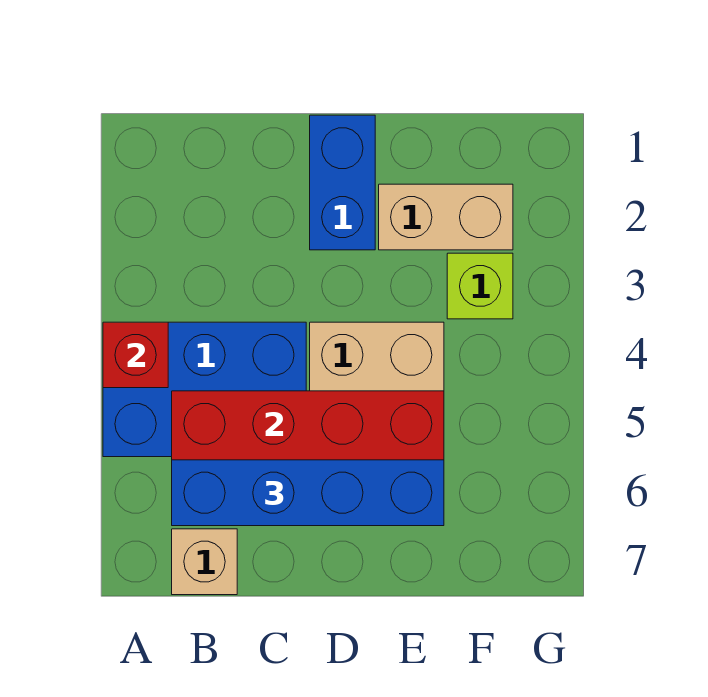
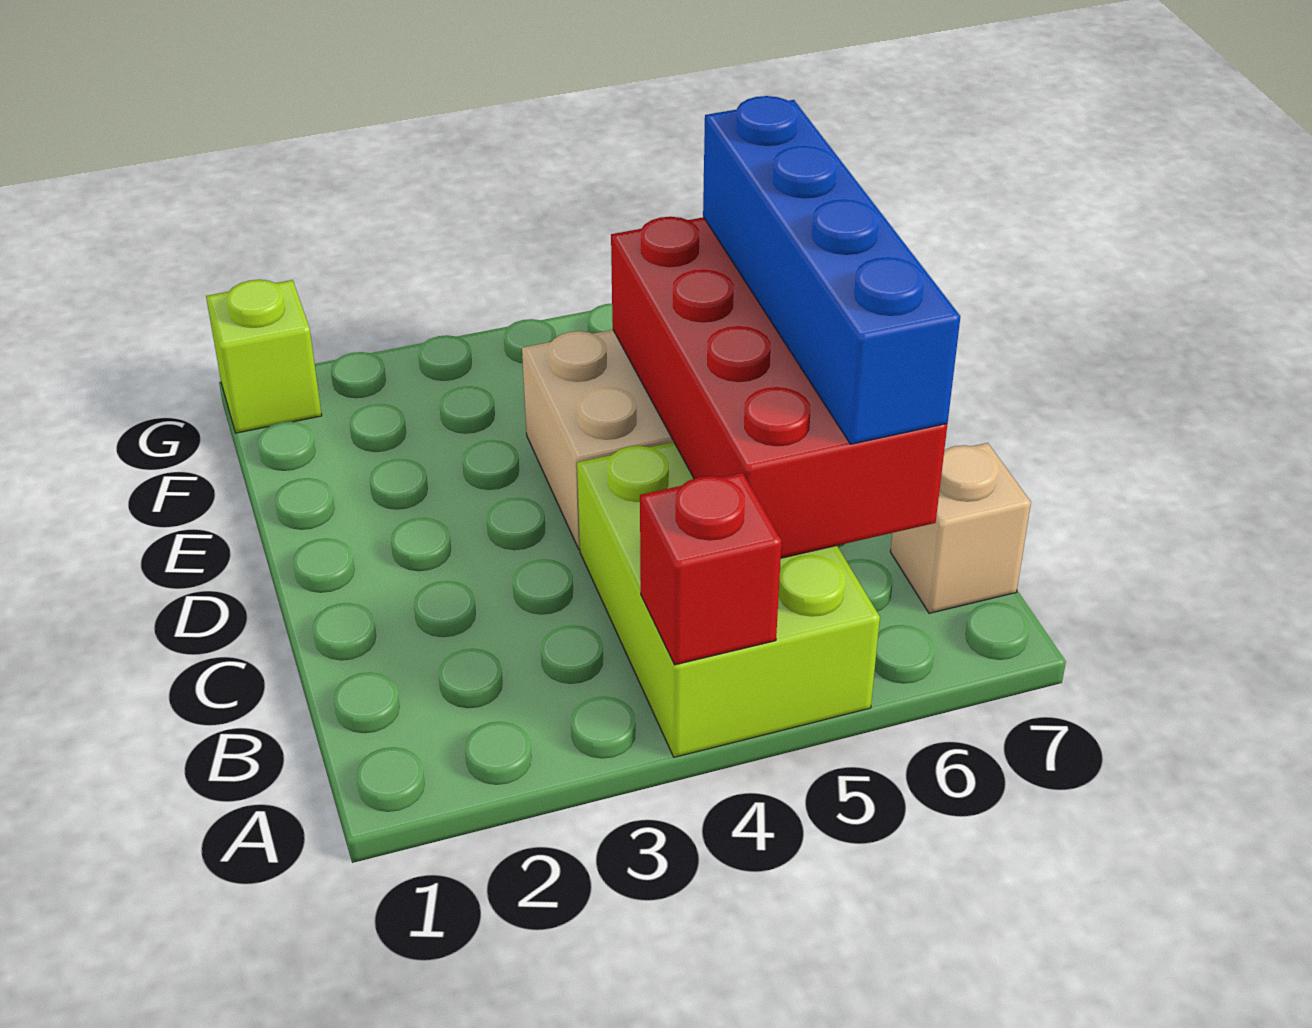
blue 2x3 brick [103,322,306,457] -> lime 2x3 brick [577,442,880,757]
blue 1x2 brick [310,115,375,250] -> none
tan 1x2 brick [379,184,513,250] -> none
lime 1x1 brick [447,253,513,319] -> lime 1x1 brick moved to [206,280,322,433]

